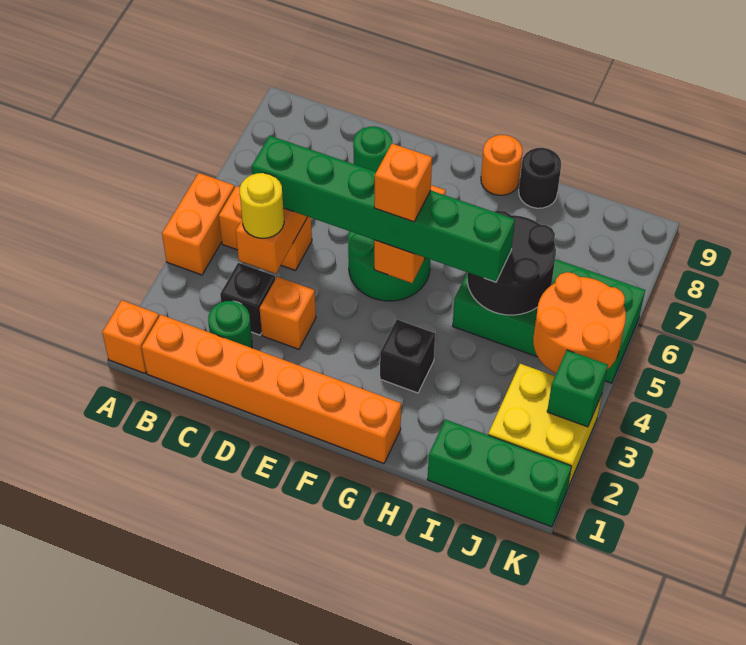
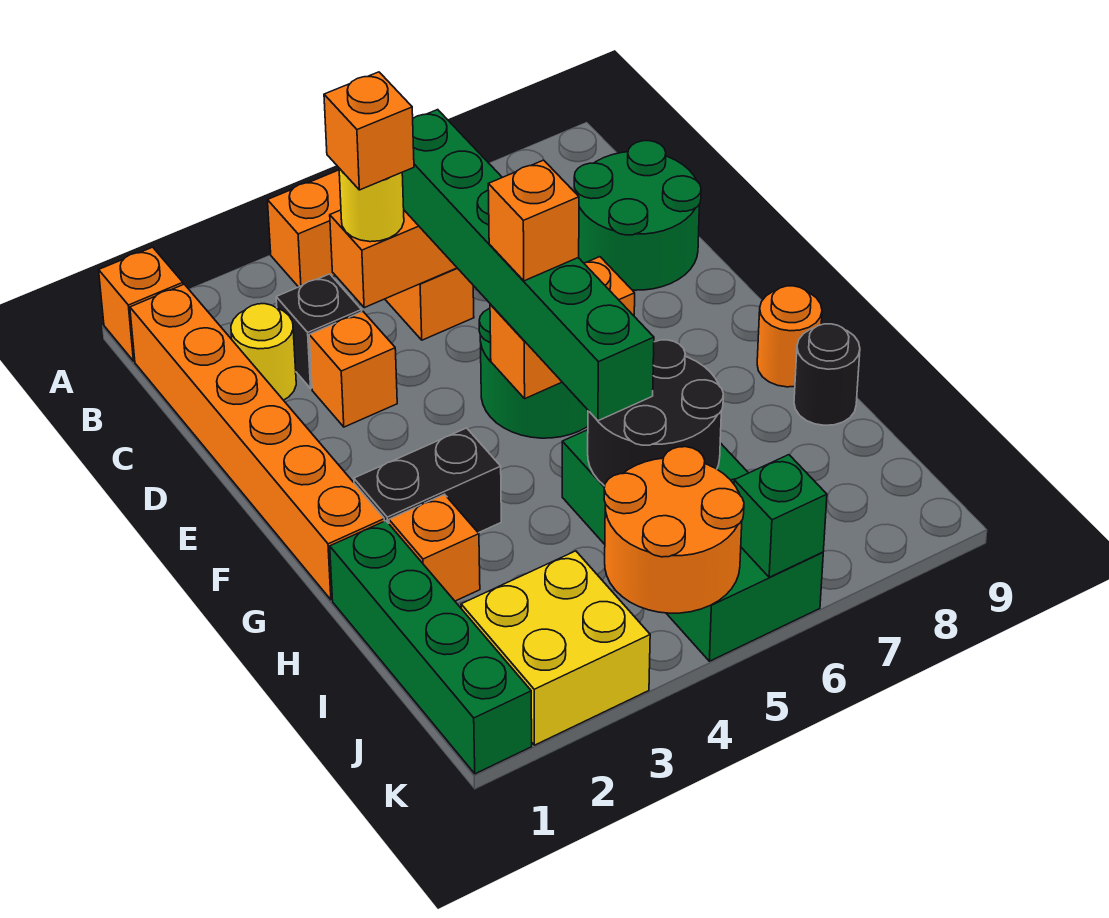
green 1x1 round brick [208,301,252,348] -> yellow 1x1 round brick [231,304,296,400]
none -> orange 1x1 brick [324,72,414,190]
green 1x1 round brick [353,126,392,172] -> green 2x2 round brick [574,141,701,290]
black 1x1 brick [380,319,435,393] -> black 1x2 brick [354,428,501,533]
none -> orange 1x1 brick [389,494,480,601]
green 1x3 brick [427,420,572,527] -> green 1x4 brick [330,521,532,774]
green 1x1 brick [547,350,608,427] -> green 1x1 brick moved to [734,455,827,577]

